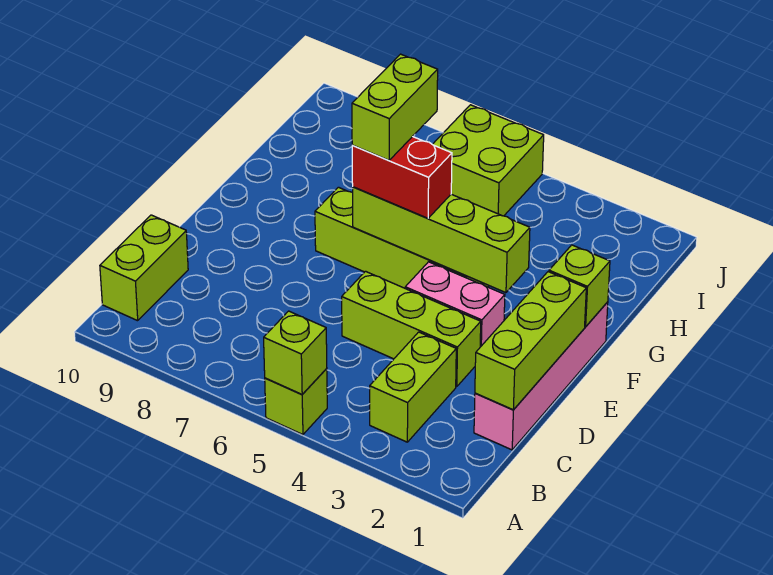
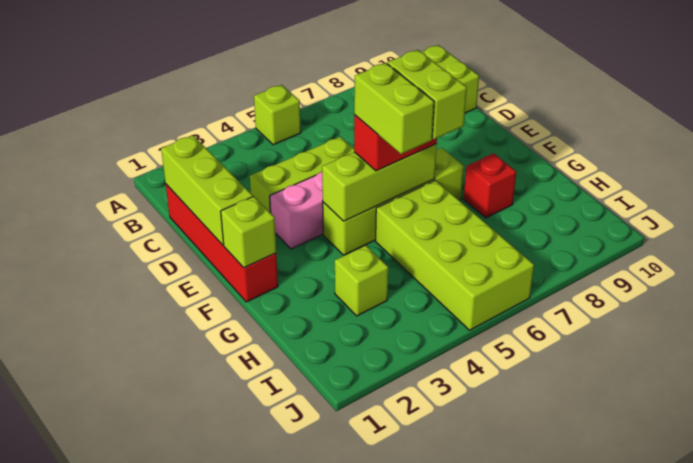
lime 1x1 brick [264,311,327,394] -> lime 1x1 brick moved to [335,245,388,316]
lime 1x2 brick [370,332,456,442] -> lime 1x2 brick moved to [354,63,434,154]
pink 1x4 brick [474,302,608,450] -> red 1x4 brick [166,184,278,302]
lime 1x4 brick [353,187,530,293] -> lime 1x3 brick [322,144,437,221]
none -> red 1x1 brick [464,153,516,218]
lime 2x2 brick [432,105,544,216] -> lime 2x4 brick [376,180,534,330]

